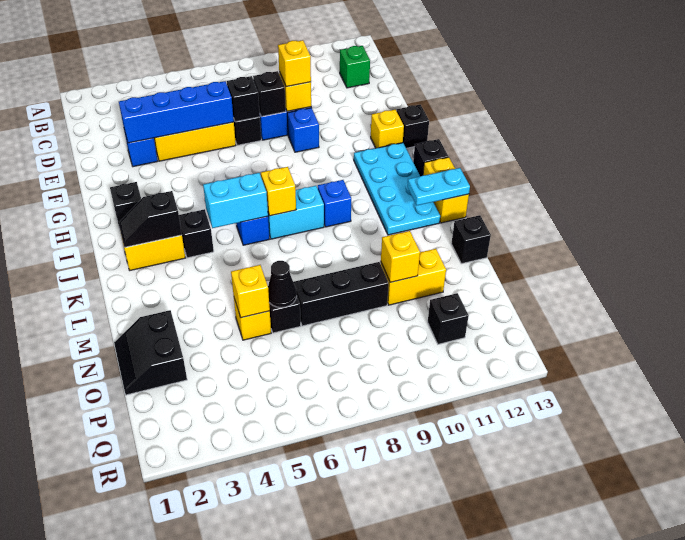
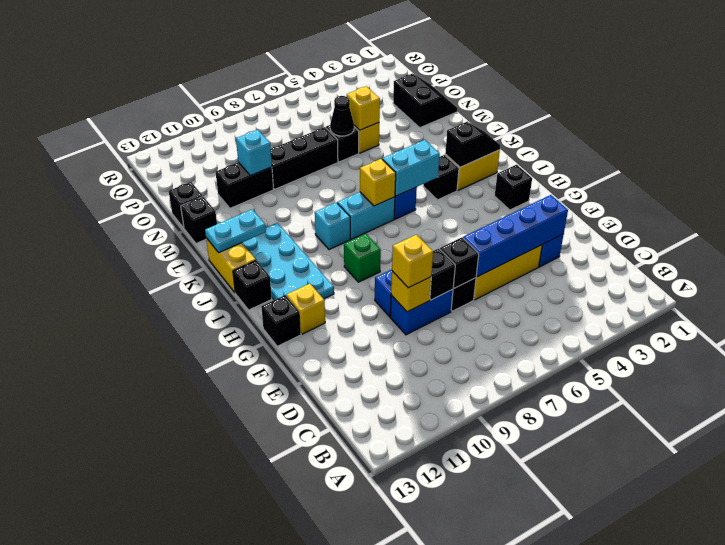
green 1x1 brick [340,46,370,88] -> green 1x1 brick moved to [344,234,381,282]
blue 1x1 brick [318,180,351,227] -> cyan 1x1 brick [315,202,350,250]
yellow 1x2 brick [381,249,446,305] -> black 1x2 brick [216,162,274,208]
yellow 1x1 brick [381,231,420,282] -> cyan 1x1 brick [236,130,272,176]
black 1x1 brick [428,293,469,344] -> black 1x1 brick moved to [169,182,203,228]

